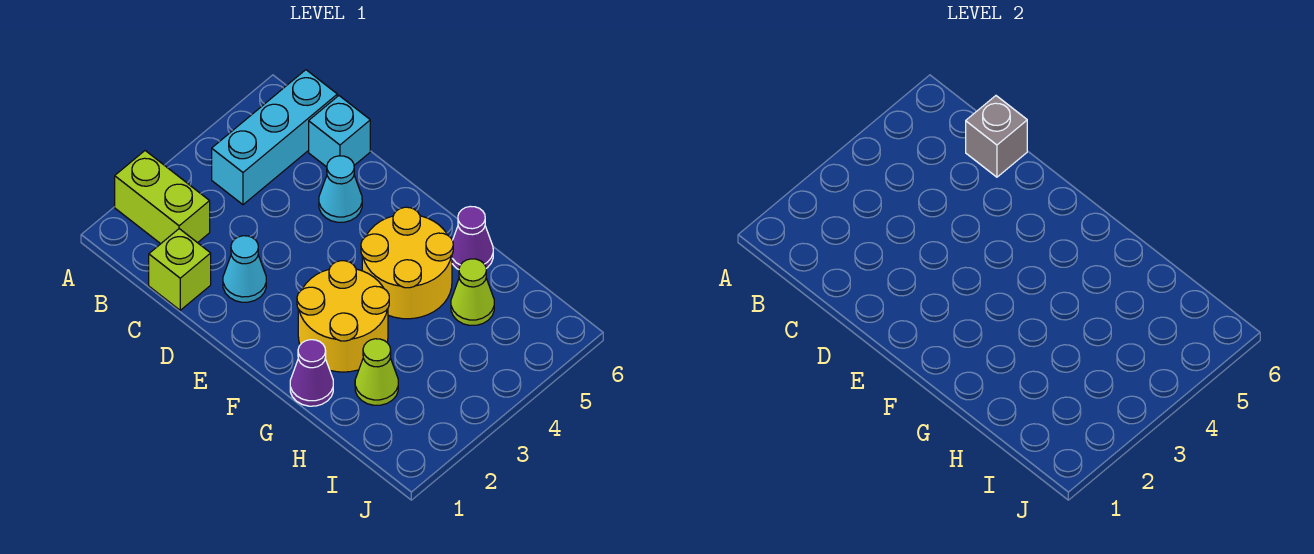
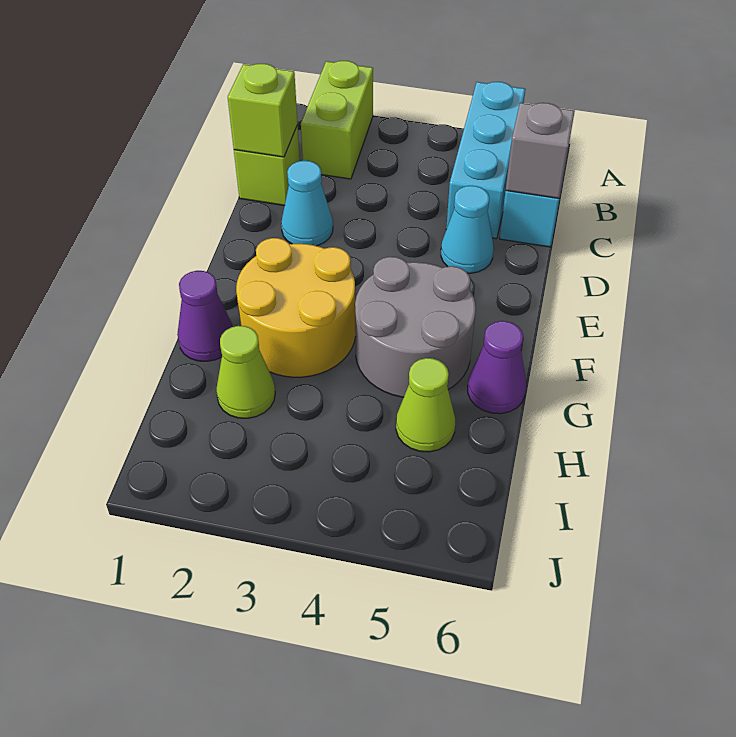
cyan 1x3 brick [212,70,337,205] -> cyan 1x3 brick turned to [446,82,525,239]
none -> lime 1x1 brick [228,64,298,157]
yellow 2x2 round brick [361,207,453,319] -> grey 2x2 round brick [355,257,476,397]

